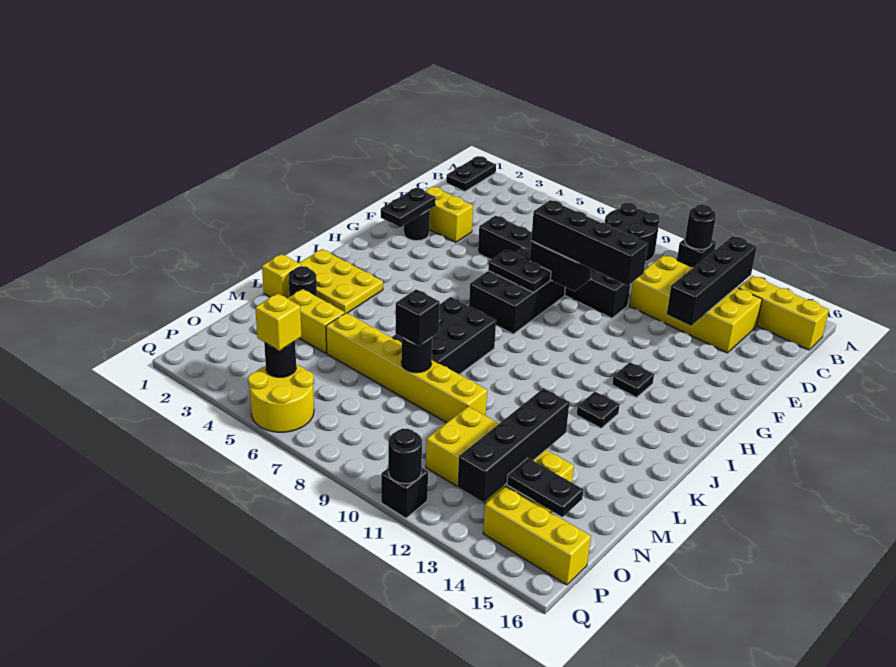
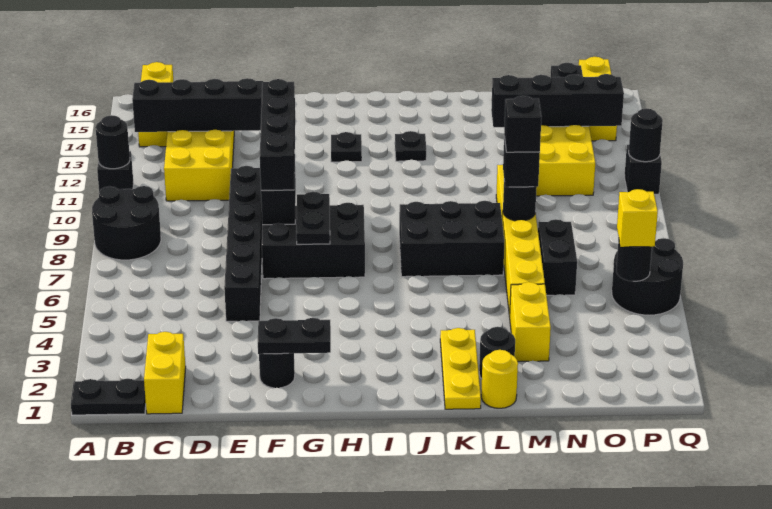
yellow 1x2 brick [425,187,473,242] -> yellow 1x2 brick moved to [144,332,186,414]
yellow 2x3 plate [299,249,383,313] -> yellow 1x3 plate [440,328,481,409]
yellow 1x1 brick [262,254,301,298] -> yellow 1x1 round brick [481,350,518,408]
none -> black 1x1 brick [504,96,541,152]
none -> black 1x2 brick [538,219,577,295]
yellow 2x2 round brick [248,365,314,432] -> black 2x2 round brick [612,238,683,315]

